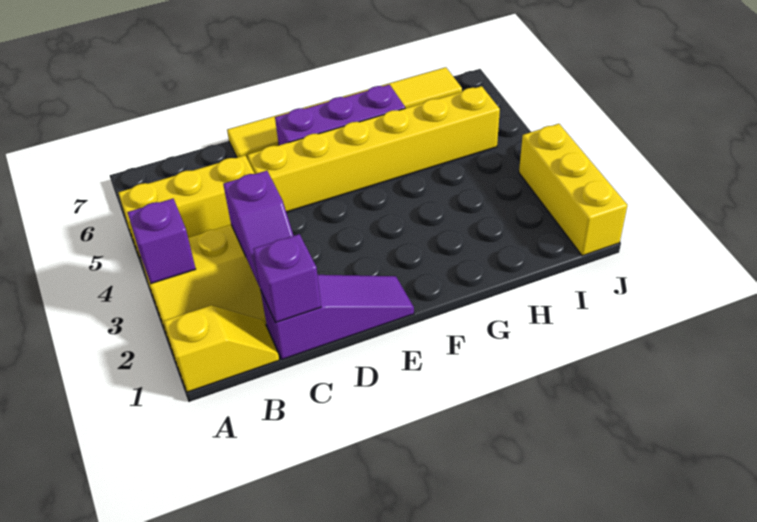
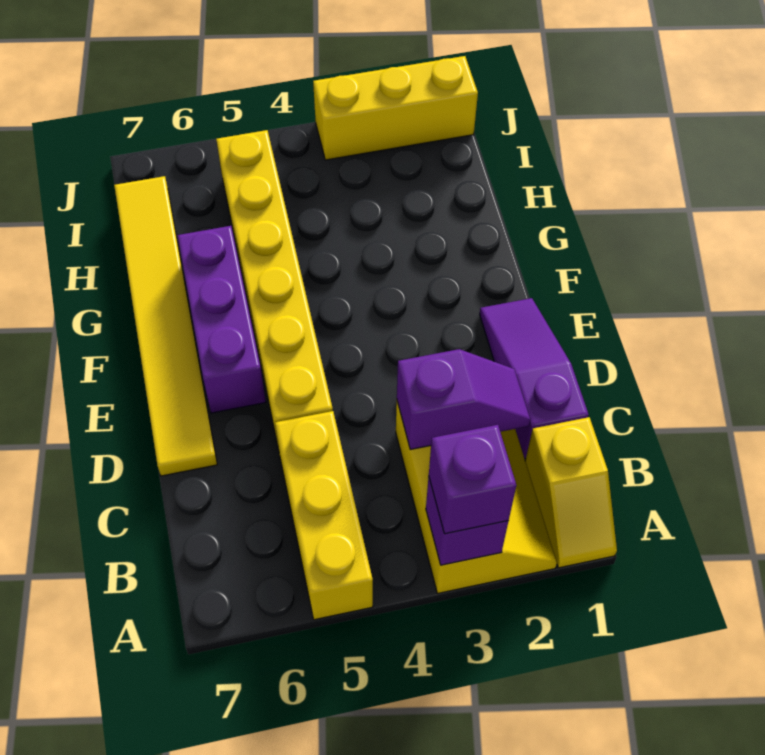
yellow 1x2 slope [164,305,279,392] -> yellow 1x2 slope turned to [525,417,617,568]
purple 1x1 brick [253,234,321,323] -> purple 1x1 brick moved to [429,425,516,534]

